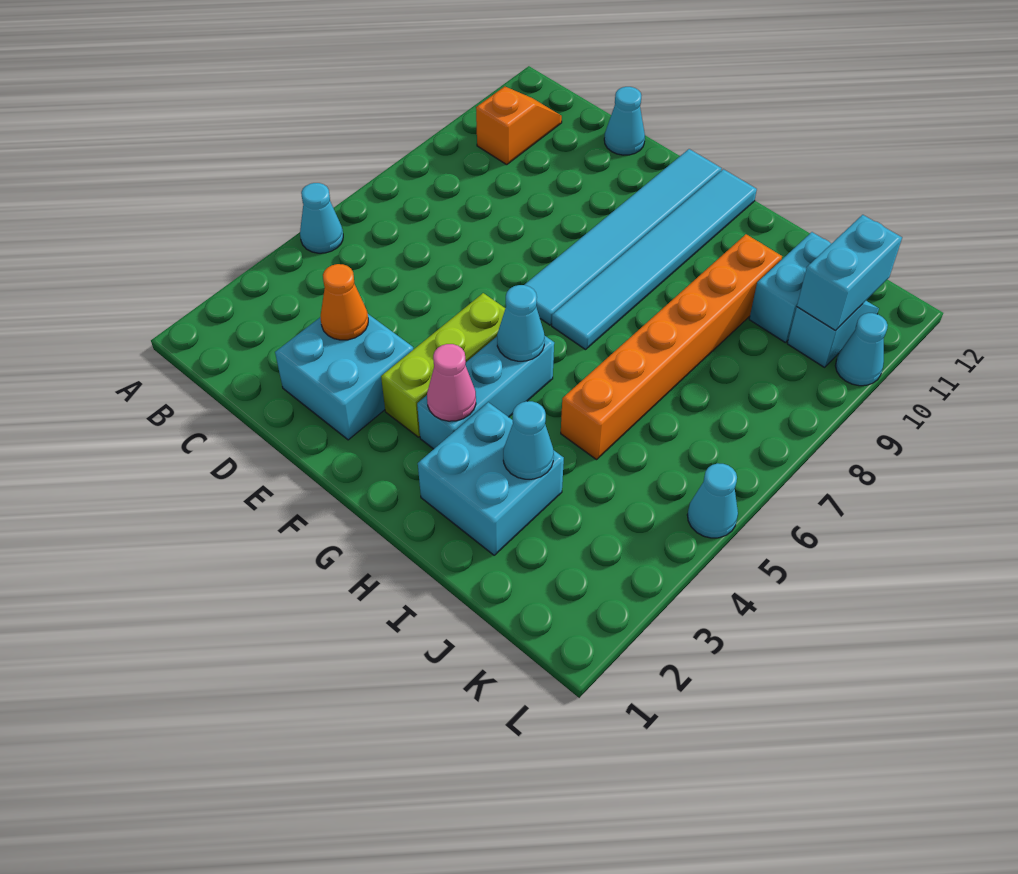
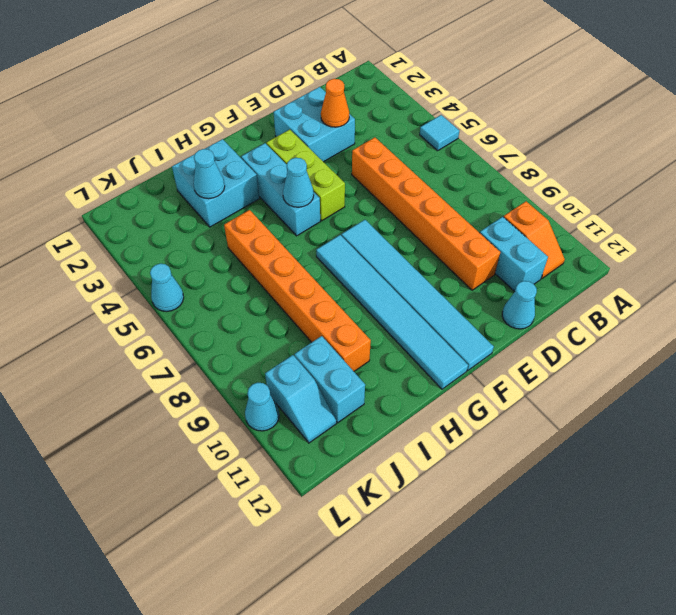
cyan 1x1 cone [300,183,343,253] -> cyan 1x1 tile [420,115,459,151]
none -> orange 1x6 brick [352,137,500,290]
pink 1x1 cone [427,344,476,421] -> none
cyan 1x2 brick [797,215,902,330] -> cyan 1x2 brick moved to [480,217,548,292]

